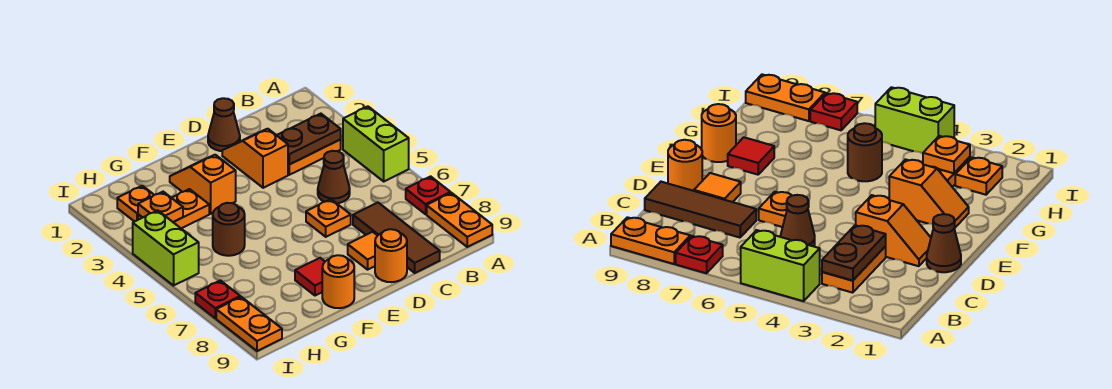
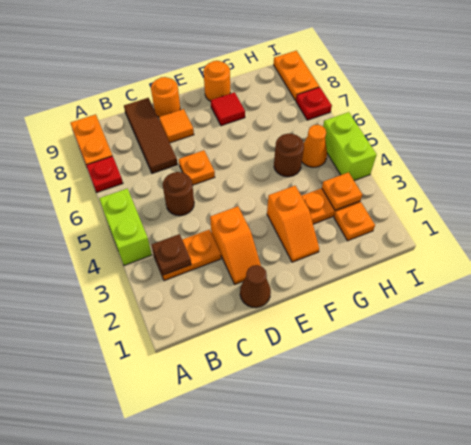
brown 1x2 plate [277,114,341,164] -> brown 1x1 plate [151,234,191,275]
brown 1x1 cone [318,151,350,203] -> brown 1x1 round brick [163,172,194,216]
none -> orange 1x1 cone [302,125,327,167]

